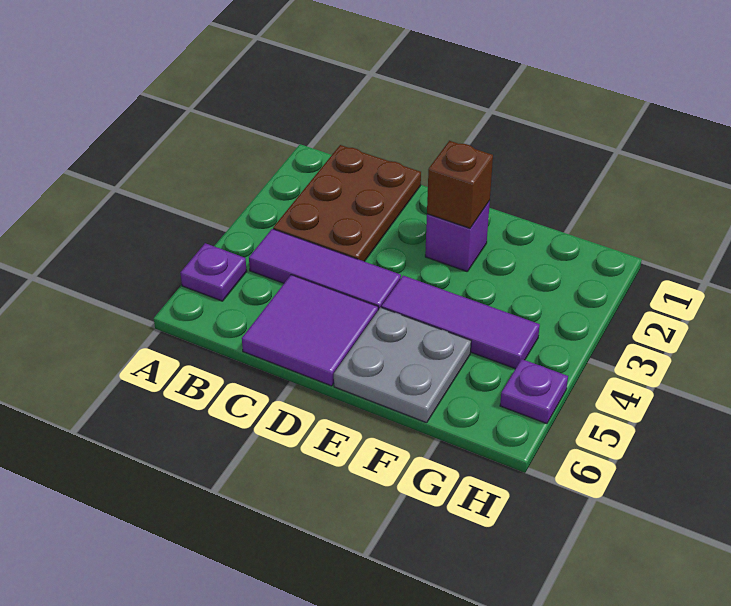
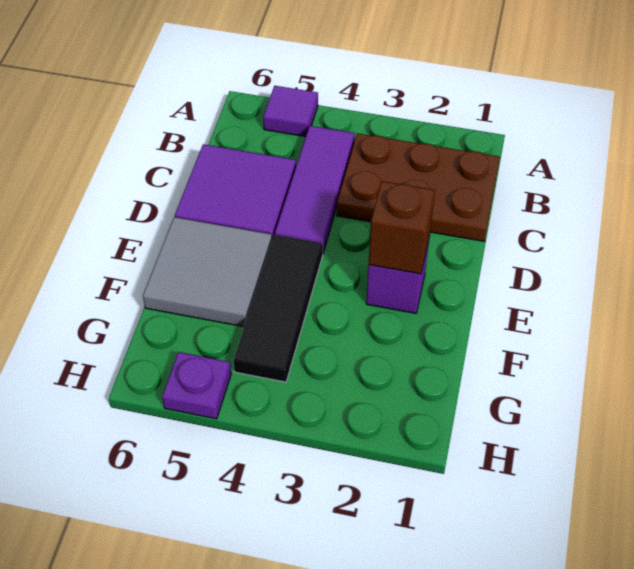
purple 1x1 plate [180,243,247,301] -> purple 1x1 tile [263,86,318,137]
purple 1x3 tile [382,276,540,369] -> black 1x3 tile [233,235,323,382]
grey 2x2 plate [334,307,471,423] -> grey 2x2 tile [143,217,272,327]

